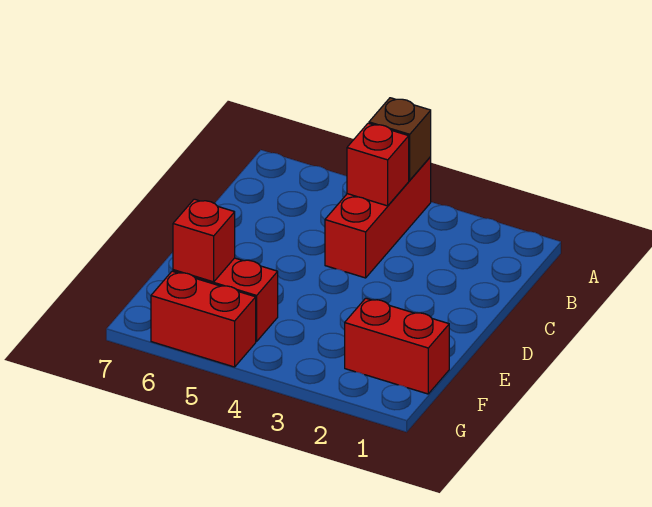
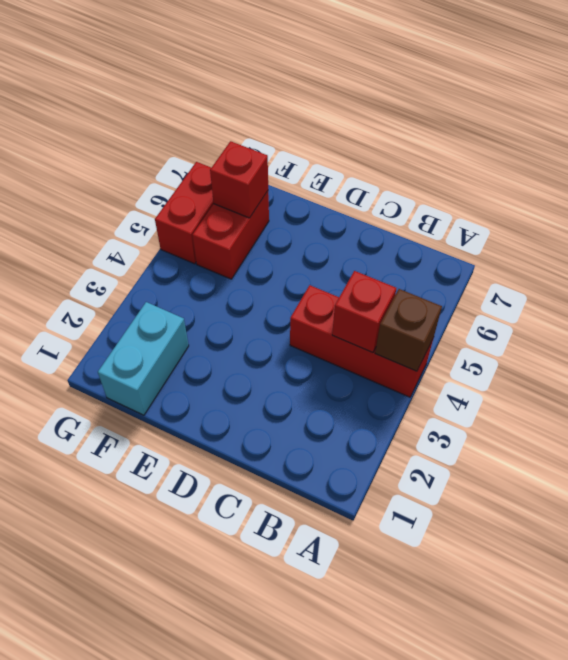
red 1x2 brick [345,298,449,394] -> cyan 1x2 brick [98,302,189,415]

